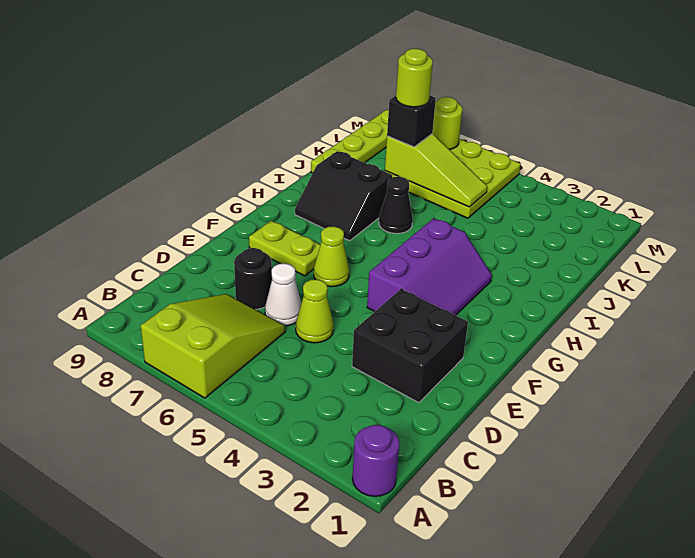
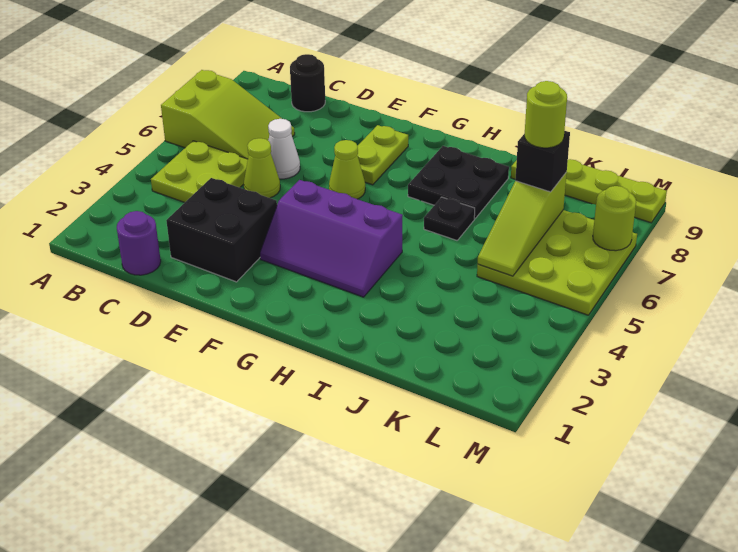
purple 1x1 round brick [352,425,400,496] -> purple 1x1 round brick moved to [117,211,161,275]
none -> lime 2x2 plate [151,141,248,202]
black 1x1 round brick [234,248,272,309] -> black 1x1 round brick moved to [290,54,325,112]
black 2x2 slope [295,151,392,241] -> black 2x2 plate [408,146,509,219]
black 1x1 cone [379,177,413,234] -> black 1x1 plate [424,197,475,240]

